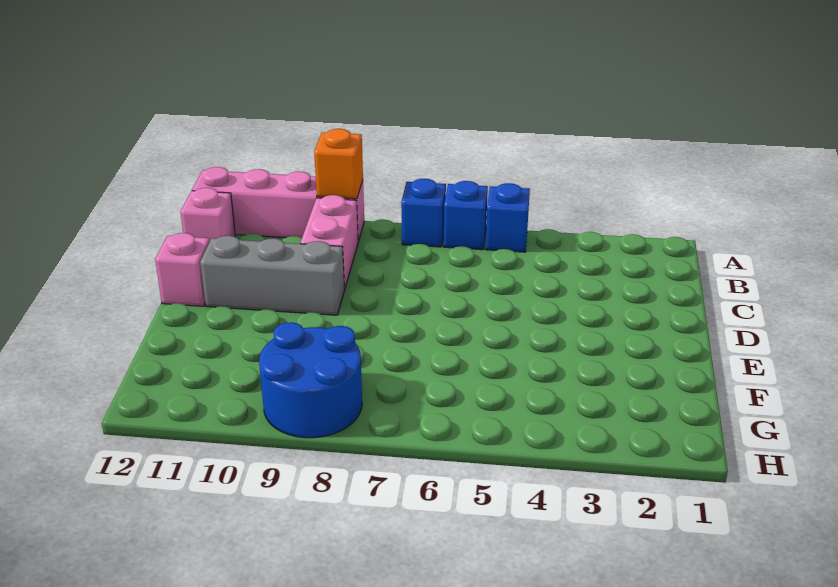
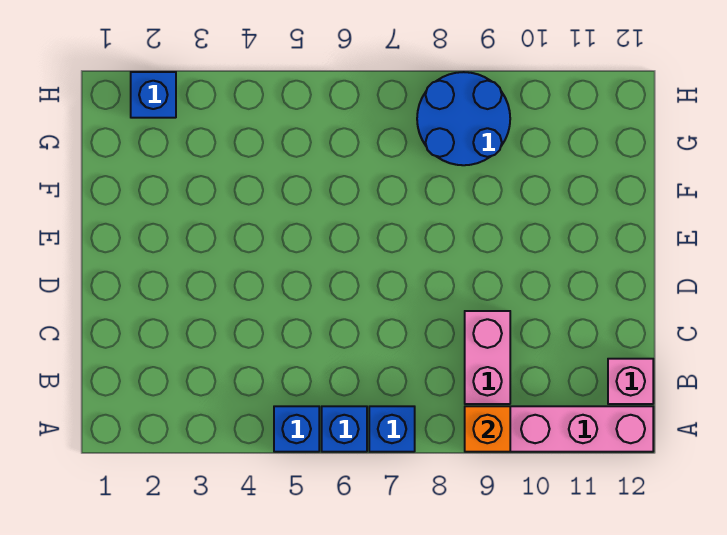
grey 1x3 brick [200,236,345,315] -> none
pink 1x1 brick [155,233,210,306] -> none
none -> blue 1x1 brick [131,72,176,118]

